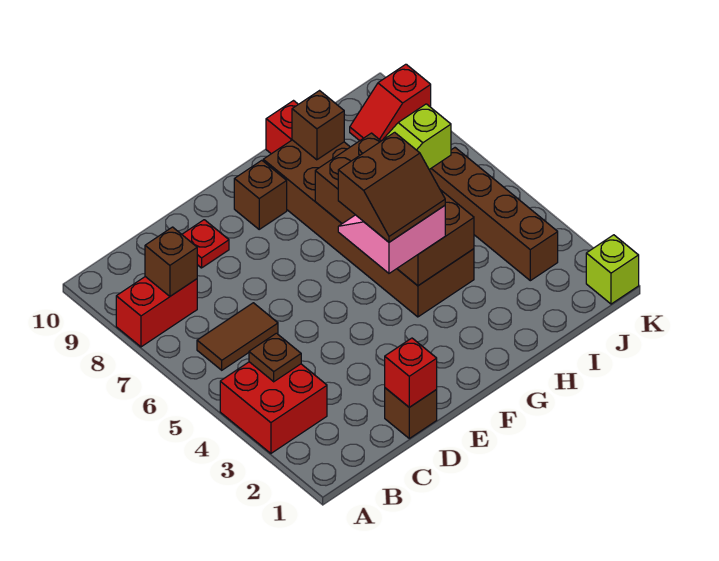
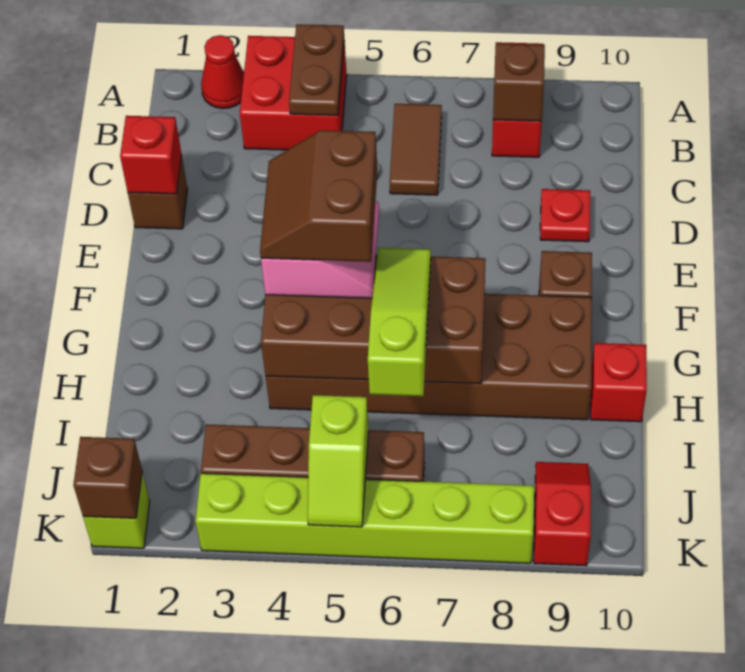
none -> red 1x1 cone [201,35,244,108]
brown 1x1 plate [249,333,301,382] -> brown 1x2 plate [289,24,344,115]
brown 1x1 brick [292,91,344,160] -> brown 1x1 brick moved to [73,437,142,518]
none -> lime 1x2 slope [308,395,369,527]
none -> lime 1x6 brick [195,473,534,563]

